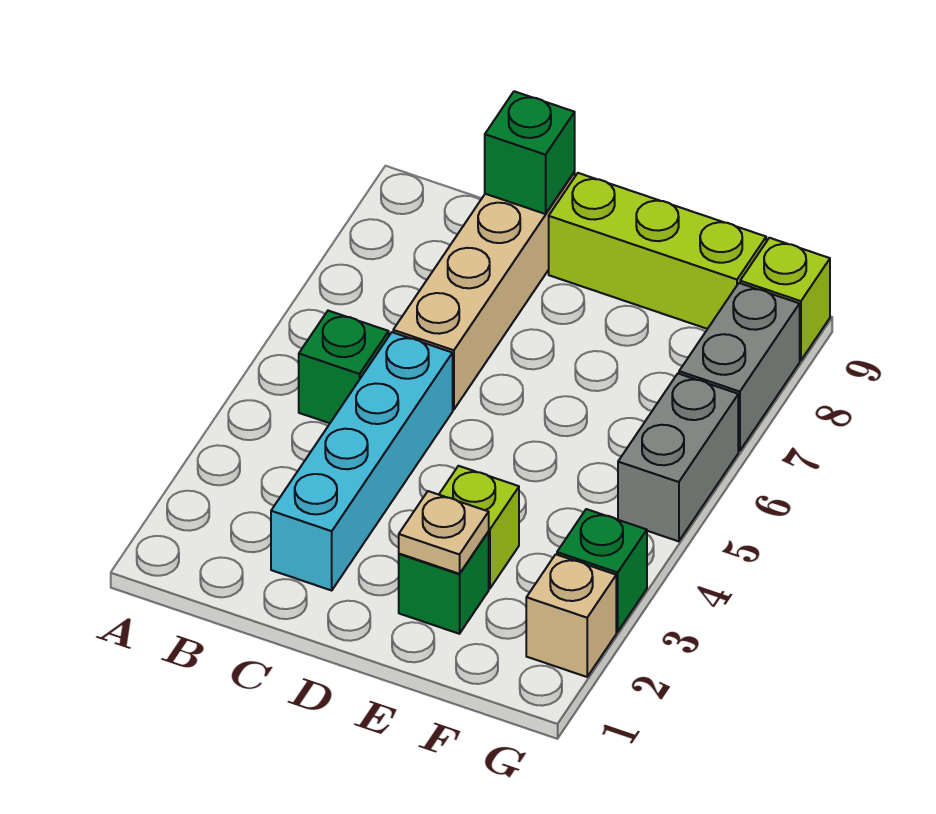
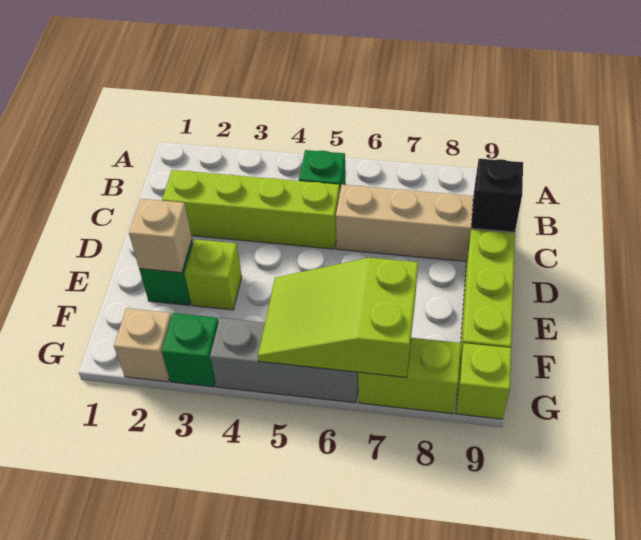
cyan 1x4 brick [271,332,453,590] -> lime 1x4 brick [162,170,340,249]
green 1x1 brick [485,91,575,214] -> black 1x1 brick [471,159,523,232]
tan 1x1 plate [399,491,489,574] -> tan 1x1 brick [129,199,192,273]
none -> lime 2x3 slope [258,258,418,377]
grey 1x2 brick [618,374,738,541] -> grey 1x3 brick [210,318,358,403]
grey 1x2 brick [679,283,800,451] -> lime 1x2 brick [358,338,461,414]

